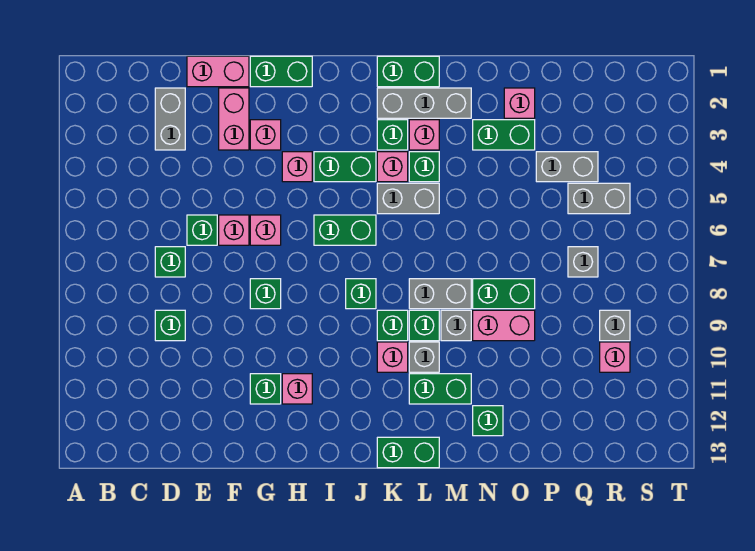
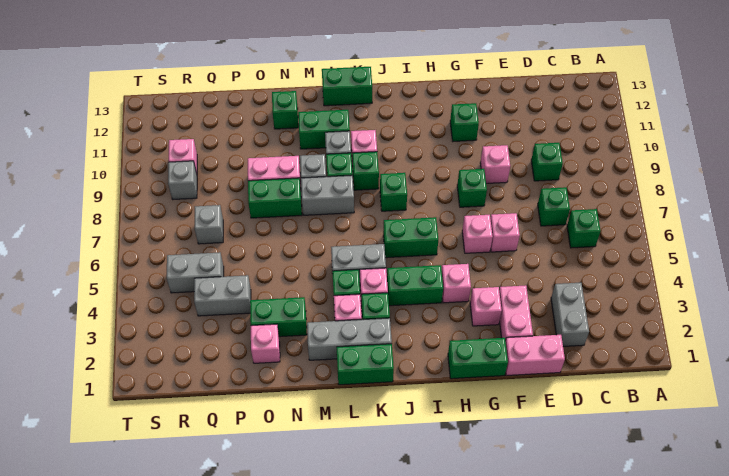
green 1x1 brick [187,215,217,245] -> green 1x1 brick moved to [567,209,601,248]
pink 1x1 brick [282,374,312,404] -> pink 1x1 brick moved to [480,145,510,184]

